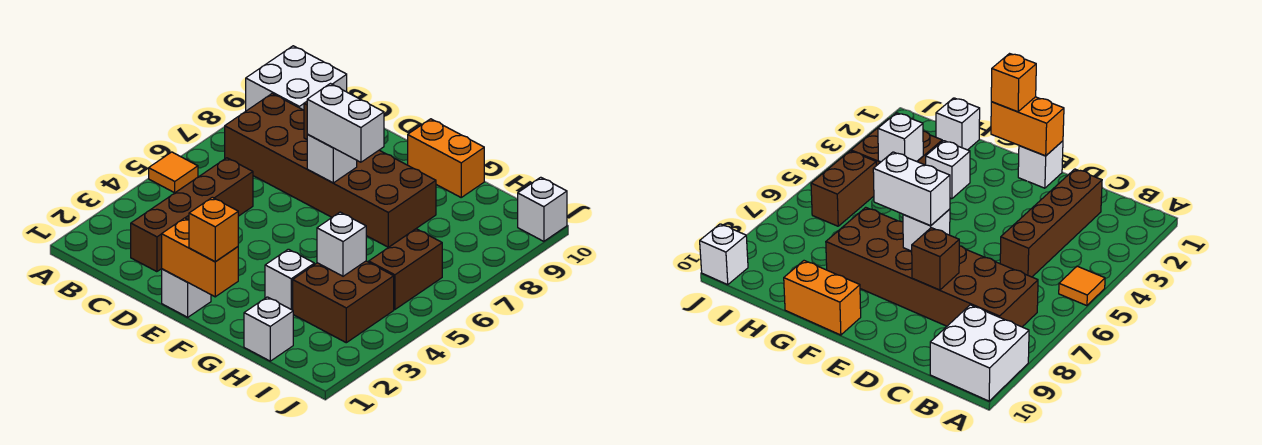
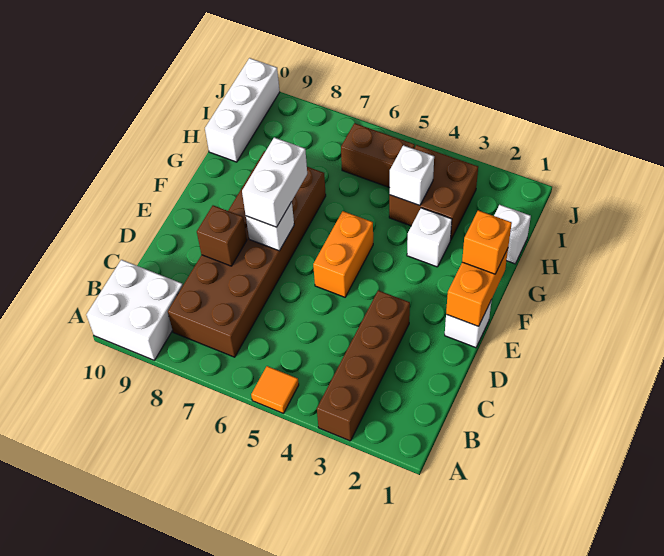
brown 1x4 brick [131,158,253,272] -> brown 1x4 brick turned to [317,290,410,441]
orange 1x2 brick [408,119,484,197] -> orange 1x2 brick moved to [313,211,373,297]
white 1x1 brick [518,177,567,241] -> white 1x3 brick [205,58,280,162]

